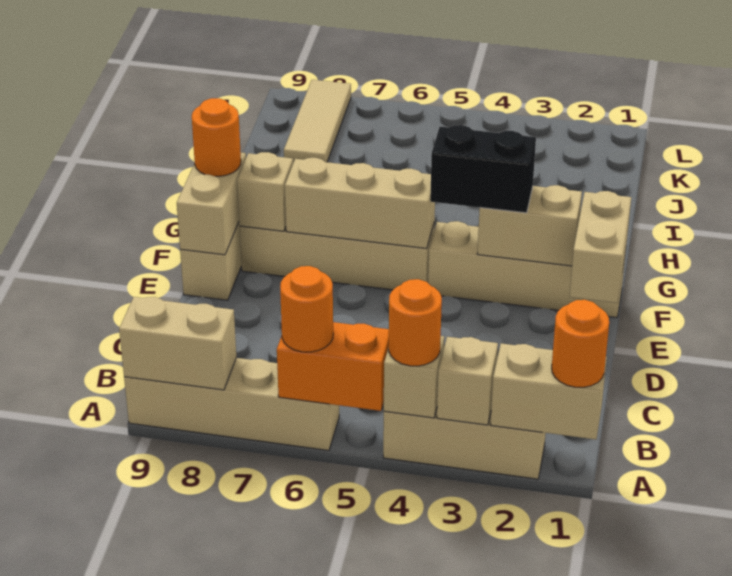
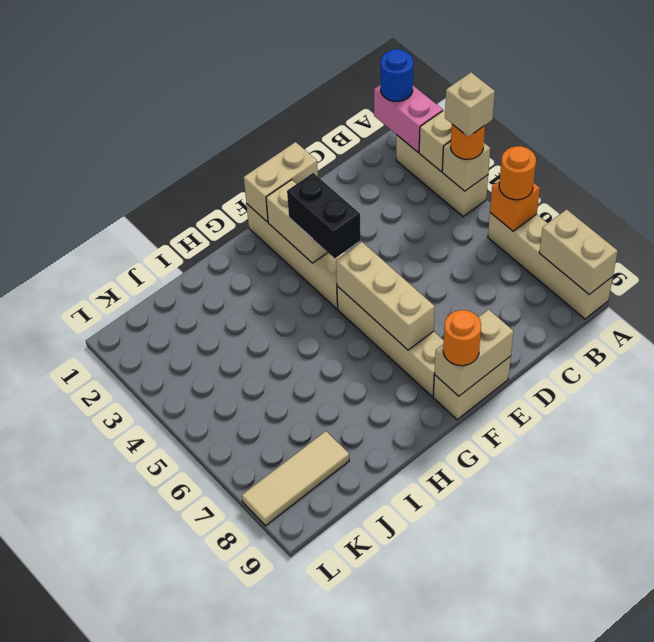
tan 1x2 brick [491,343,607,439] -> pink 1x2 brick [374,85,443,152]
orange 1x1 round brick [552,300,609,387] -> blue 1x1 round brick [381,49,413,102]
orange 1x2 brick [277,322,389,411] -> orange 1x1 brick [490,181,540,231]
tan 1x1 brick [237,152,293,231] -> tan 1x1 brick moved to [445,73,495,137]

